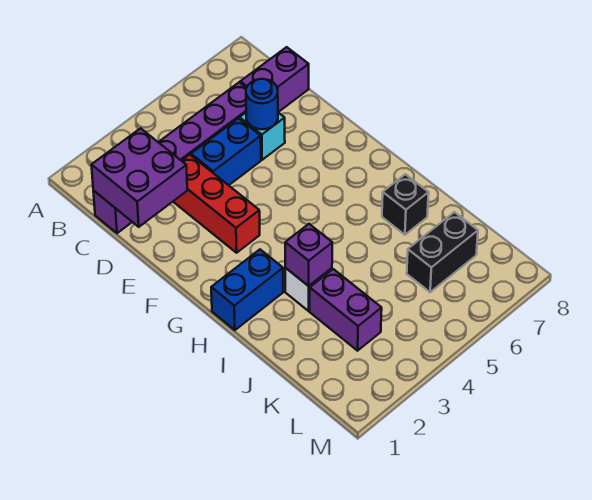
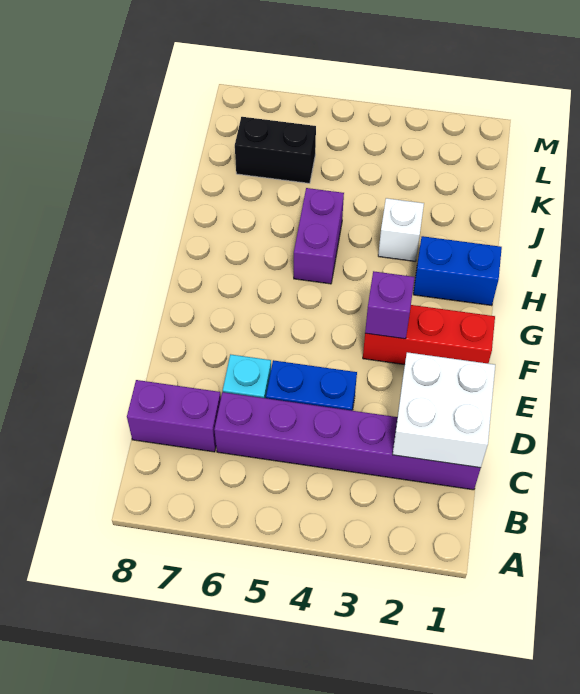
purple 2x2 brick [92,128,187,227] -> white 2x2 brick [393,352,495,468]
red 1x3 brick [173,155,260,253] -> red 1x3 brick turned to [363,305,495,365]
blue 1x1 round brick [246,79,278,129] -> none
purple 1x1 brick [285,224,332,286] -> purple 1x1 brick moved to [365,271,415,339]
black 1x1 brick [382,174,429,235] -> none
purple 1x2 brick [310,269,382,351] -> purple 1x2 brick moved to [294,188,344,284]

